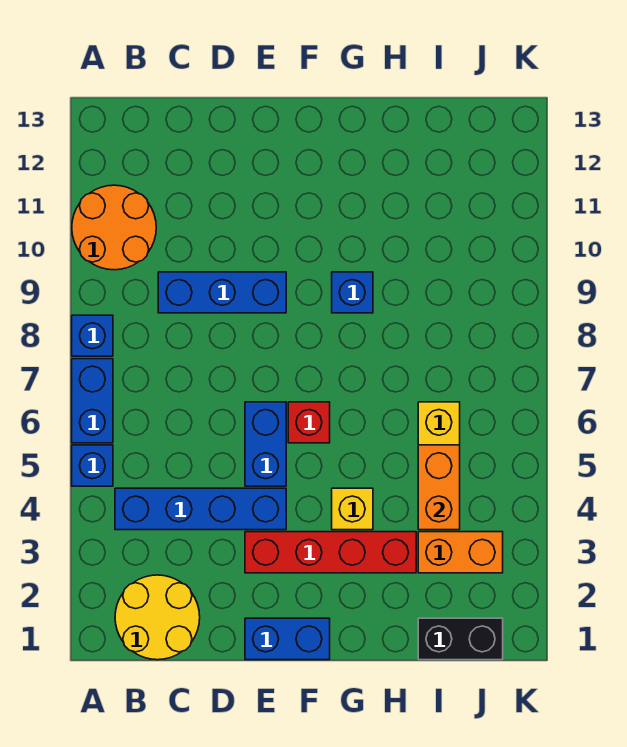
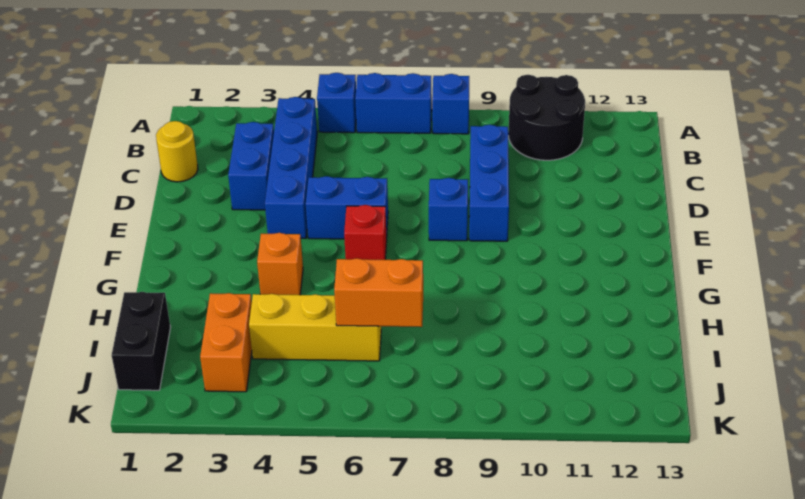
orange 2x2 round brick [72,185,156,270] -> black 2x2 round brick [508,75,585,160]
yellow 2x2 round brick [115,575,200,660] -> yellow 1x1 round brick [156,121,198,182]
blue 1x2 brick [245,618,330,660] -> blue 1x2 brick moved to [228,122,274,210]
red 1x4 brick [245,532,416,573] -> none
yellow 1x1 brick [332,488,373,530] -> orange 1x1 brick [257,233,303,295]
blue 1x1 brick [332,272,373,313] -> blue 1x1 brick moved to [429,178,468,241]
orange 1x2 brick [418,445,460,530] -> orange 1x2 brick moved to [334,258,423,327]

